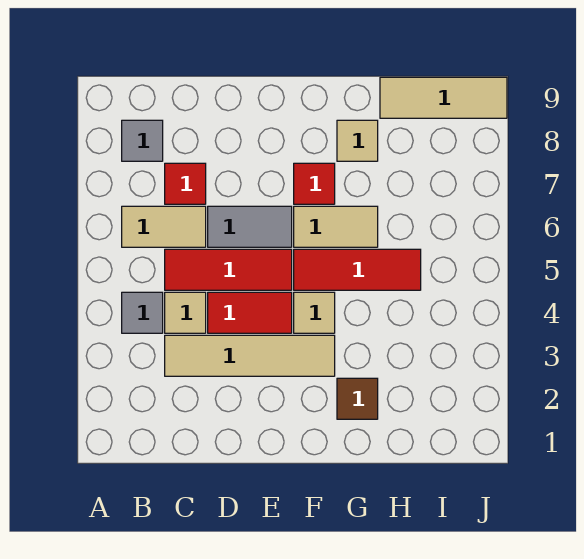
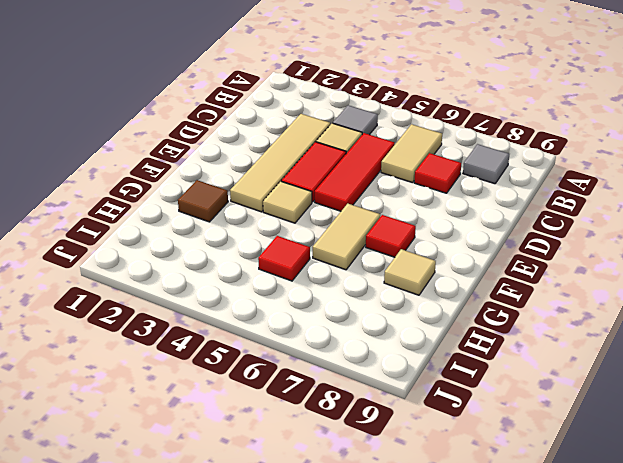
grey 1x2 tile [208,206,292,247] -> none
red 1x3 tile [294,249,421,290] -> red 1x1 tile [258,236,310,281]
tan 1x3 tile [380,77,507,118] -> none

